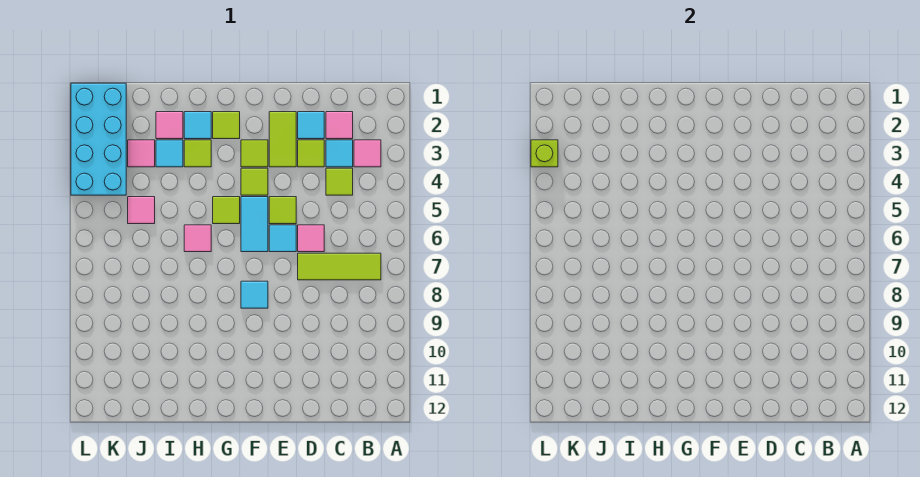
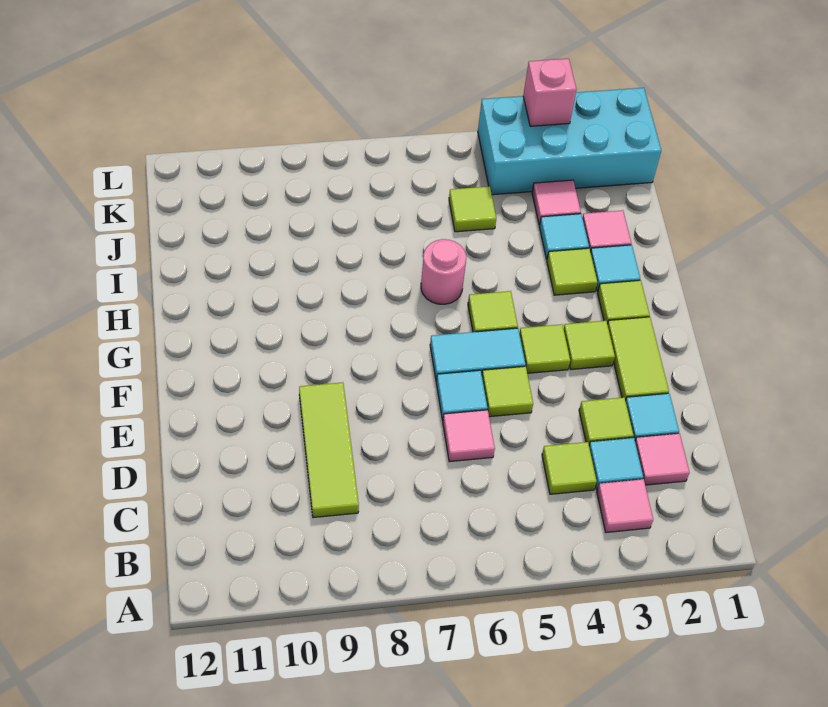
lime 1x3 tile [298,253,381,280] -> lime 1x3 tile moved to [299,383,359,518]
lime 1x2 tile [269,112,296,167] -> lime 1x2 tile turned to [607,317,669,401]
cyan 1x1 tile [241,281,268,308] -> none
pink 1x1 tile [184,225,211,252] -> pink 1x1 round brick [421,239,466,304]
pink 1x1 tile [128,197,155,224] -> lime 1x1 tile [449,186,496,232]
lime 1x1 brick [531,140,558,167] -> pink 1x1 brick [523,59,576,126]

